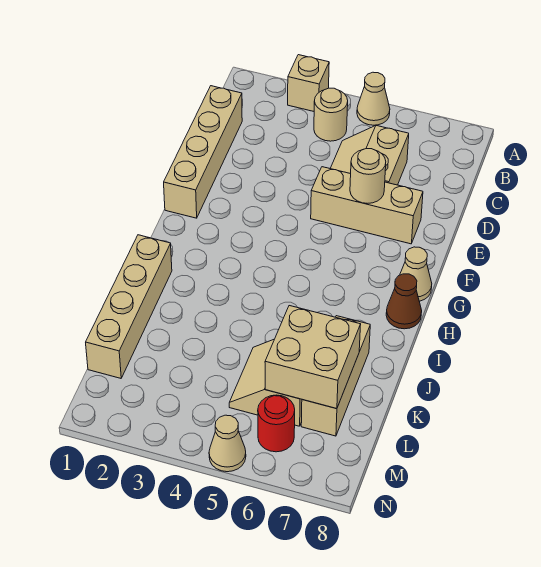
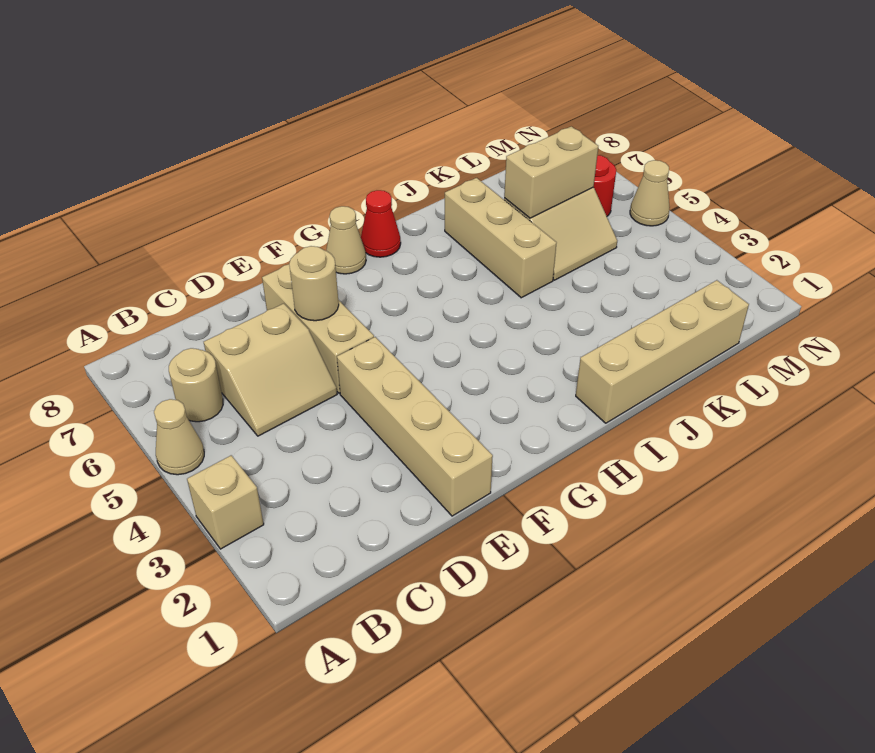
tan 1x1 round brick [314,88,348,141] -> tan 1x1 round brick moved to [169,348,223,422]
tan 1x4 brick [164,86,242,218] -> tan 1x4 brick turned to [337,337,493,516]
brown 1x1 cone [386,274,422,329] -> red 1x1 cone [361,190,401,257]
tan 1x3 brick [301,316,370,436] -> tan 1x3 brick turned to [445,178,556,298]
tan 2x2 brick [265,306,361,409] -> tan 1x2 brick [504,126,598,218]

